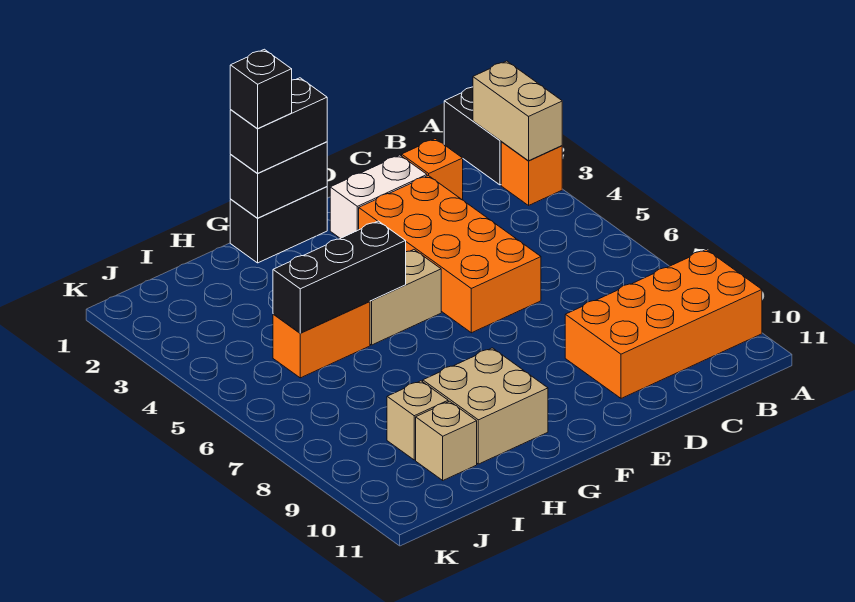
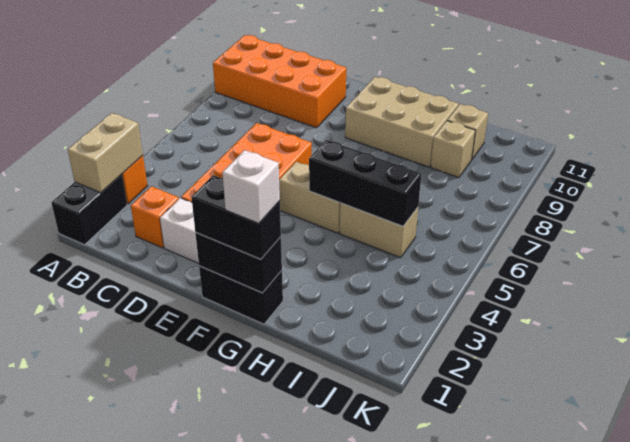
black 1x1 brick [230,49,292,129] -> white 1x1 brick [222,150,280,223]
tan 2x2 brick [423,348,548,464] -> tan 2x3 brick [345,77,459,167]
orange 1x2 brick [273,302,370,378] -> tan 1x2 brick [340,203,418,258]

